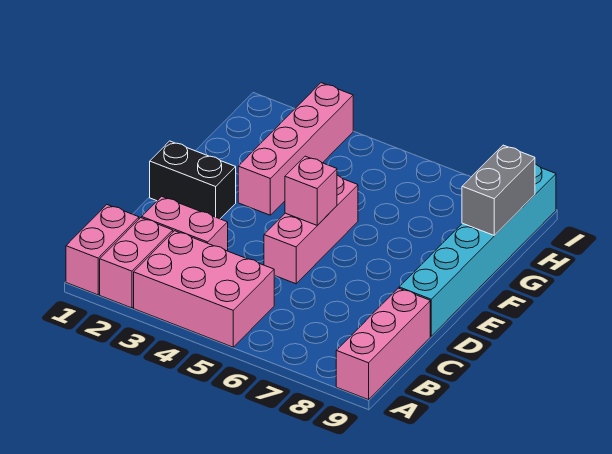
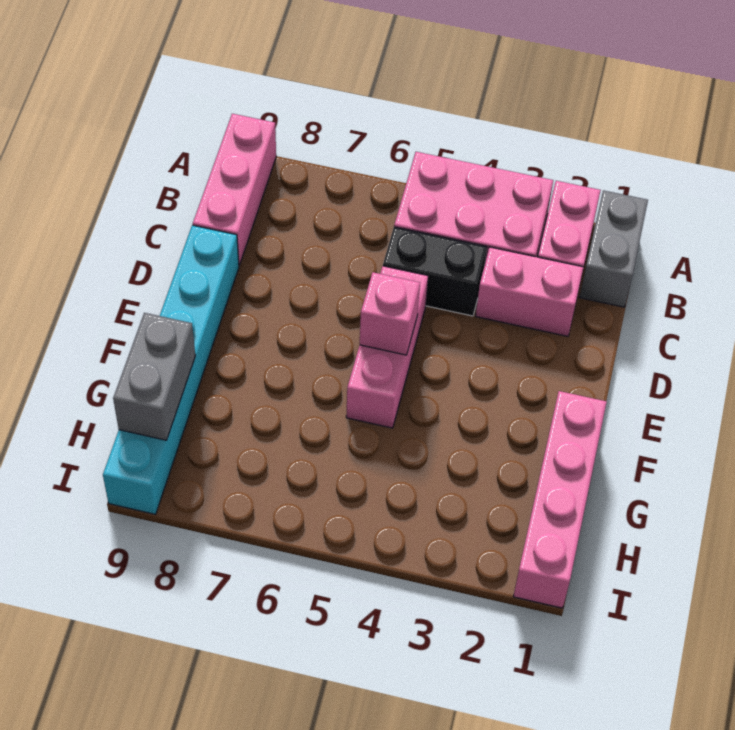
pink 1x2 brick [66,205,139,295] -> grey 1x2 brick [580,190,648,307]
black 1x2 brick [150,141,236,219] -> black 1x2 brick moved to [383,227,487,316]
pink 1x4 brick [238,83,353,215] -> pink 1x4 brick moved to [513,391,607,608]

